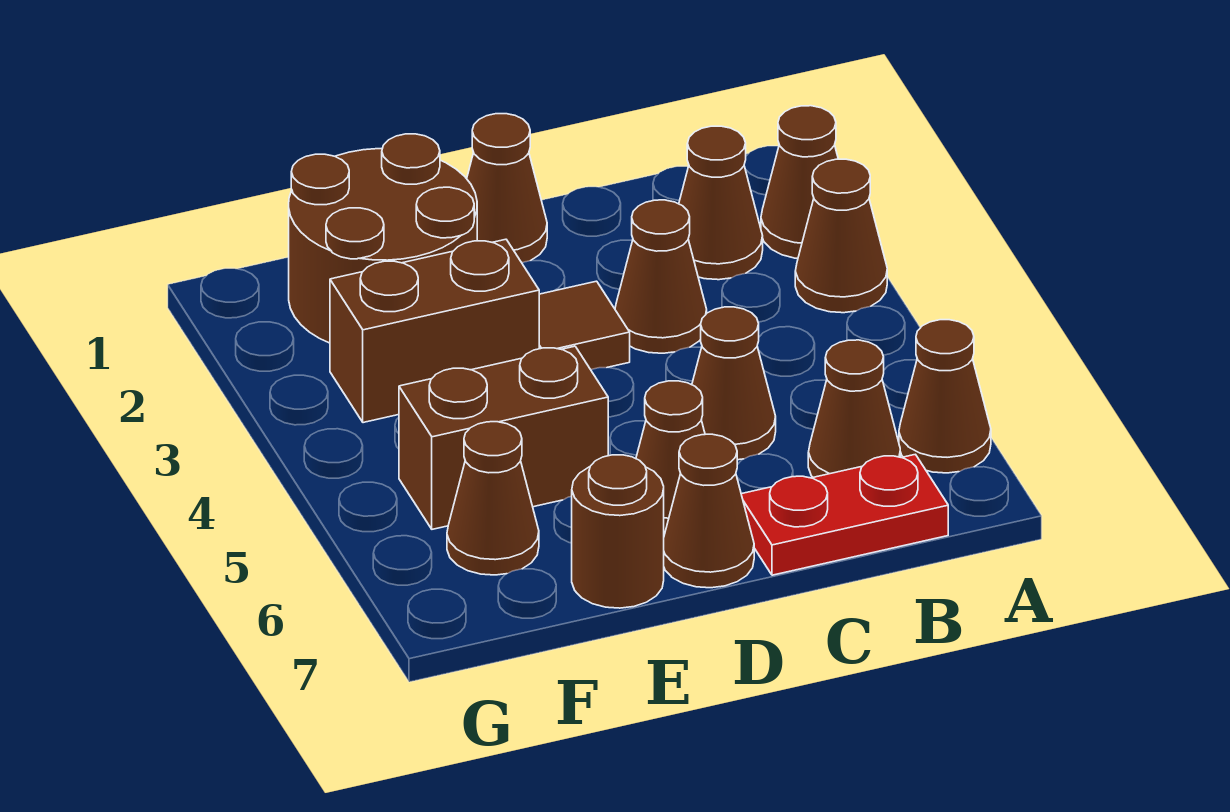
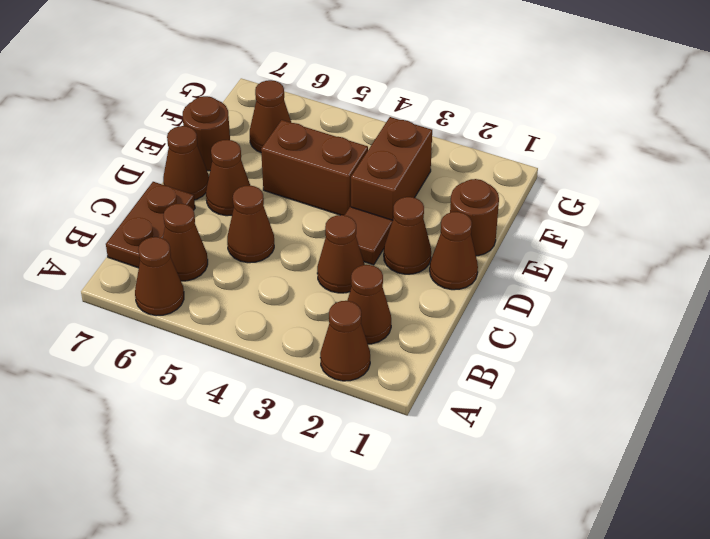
brown 1x1 cone [795,159,887,313] -> brown 1x1 cone moved to [384,197,431,274]
red 1x2 plate [741,454,948,575] -> brown 1x2 plate [106,182,195,268]
brown 2x2 round brick [289,134,477,343] -> brown 1x1 round brick [450,179,499,256]
brown 1x2 brick [399,346,608,529] -> brown 1x2 brick turned to [261,120,368,215]

